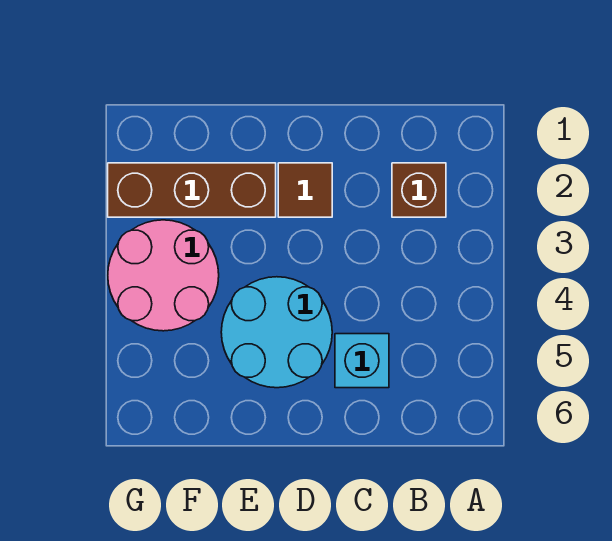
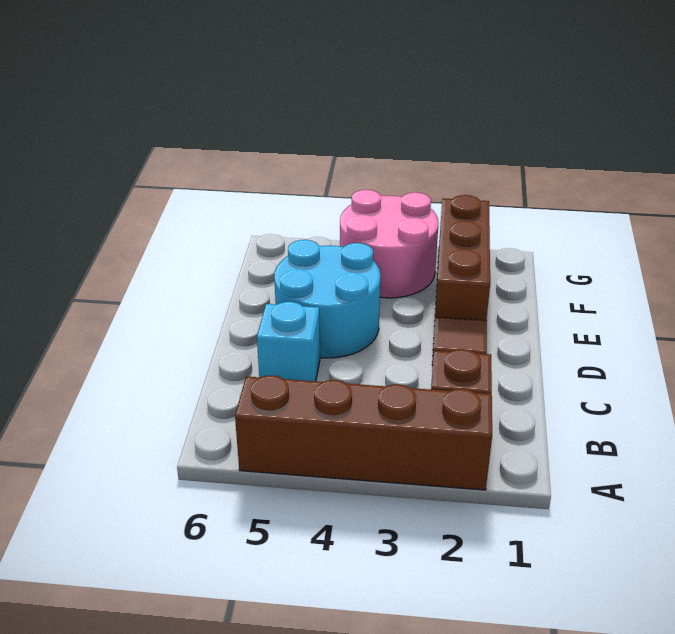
none -> brown 1x4 brick [235,375,492,490]

